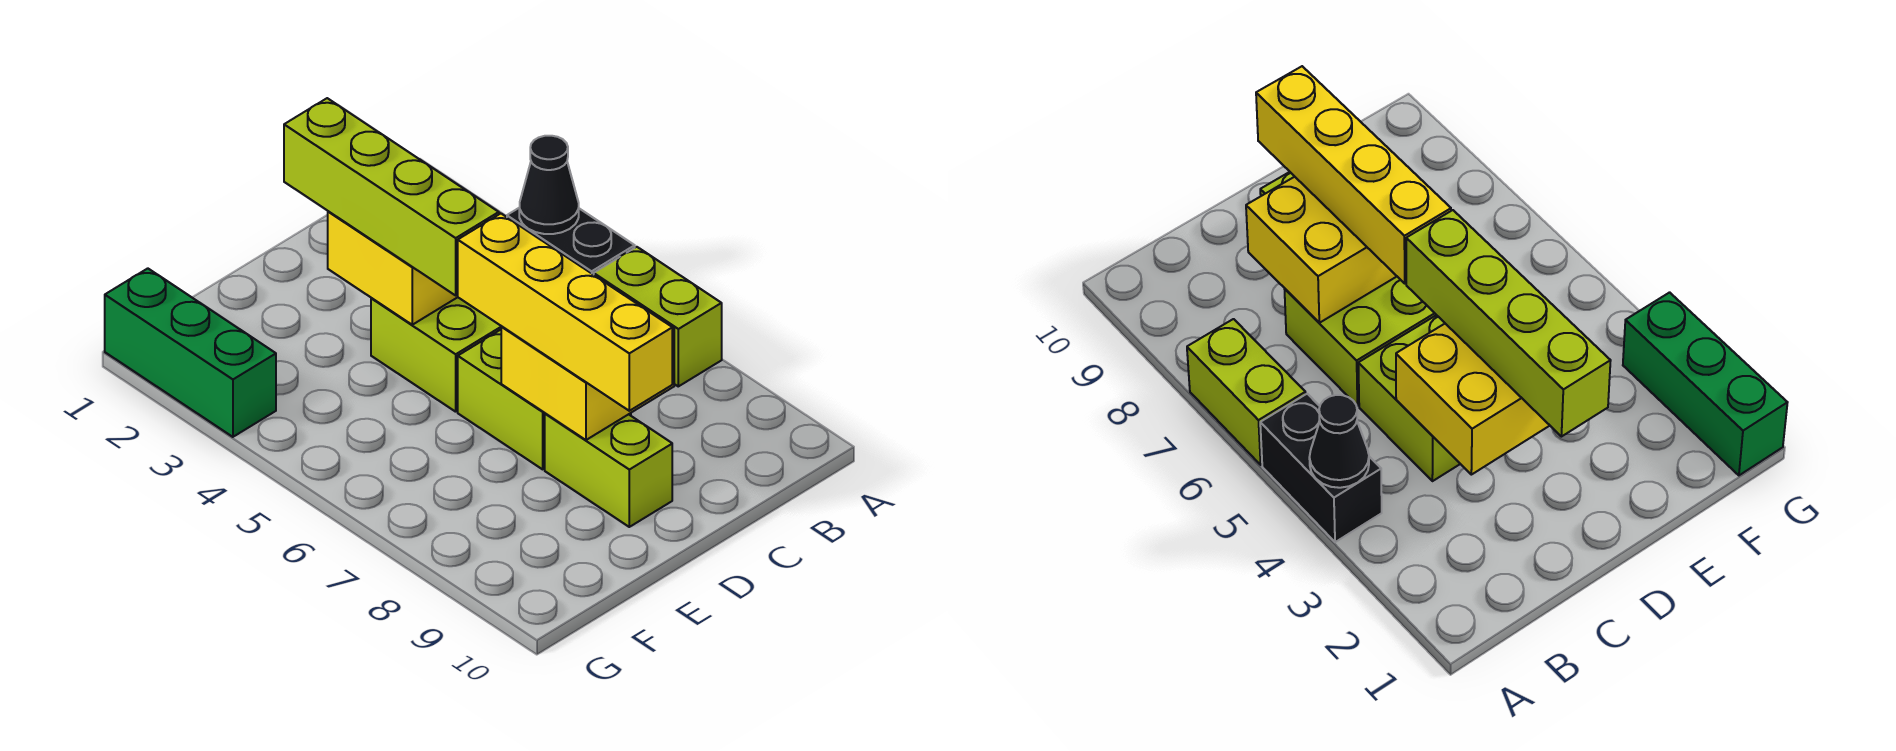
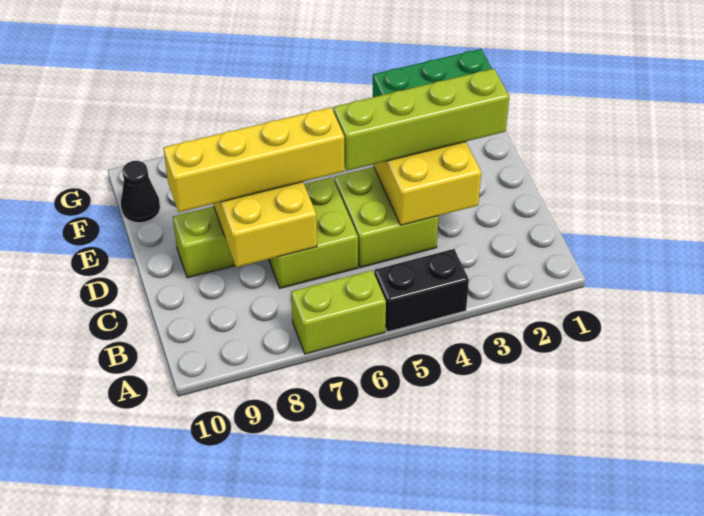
black 1x1 cone [519,136,579,234] -> black 1x1 cone moved to [121,161,160,223]

